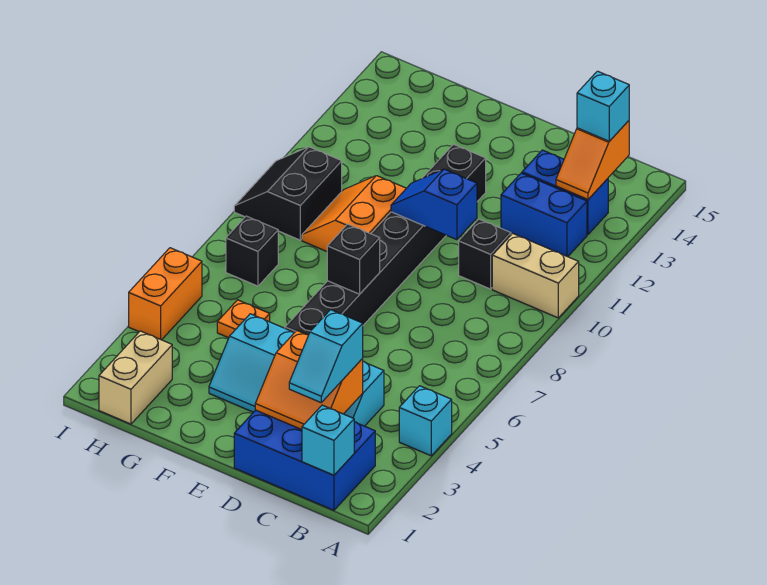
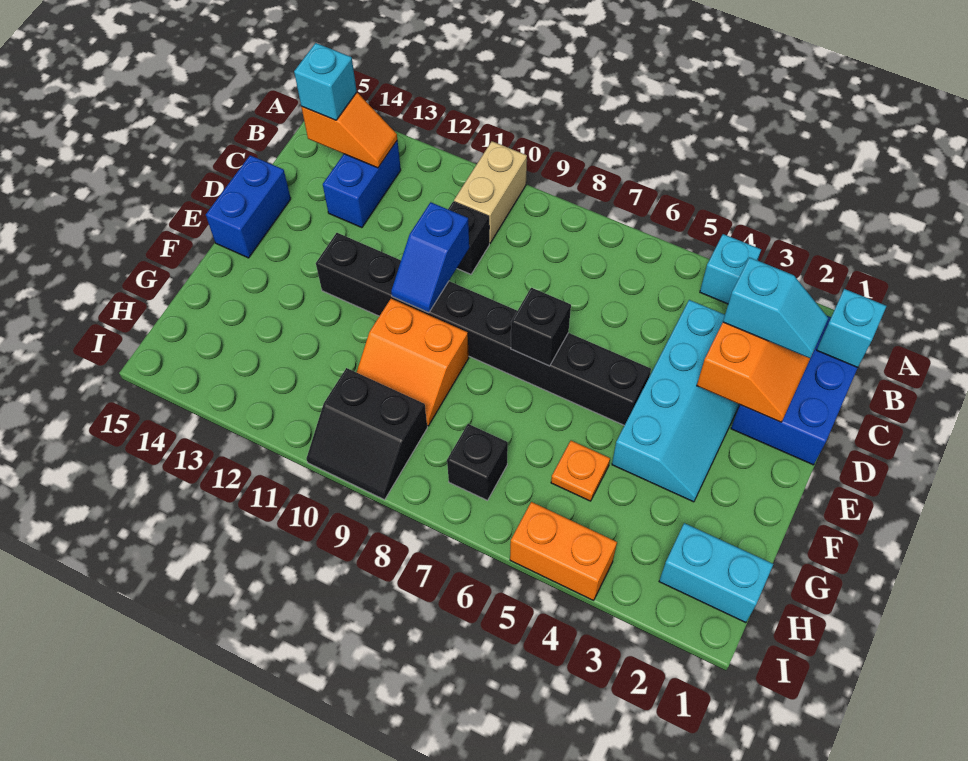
blue 1x2 brick [501,173,587,257] -> blue 1x2 brick moved to [206,155,291,258]
tan 1x2 brick [99,331,172,424] -> cyan 1x2 brick [659,523,773,623]

